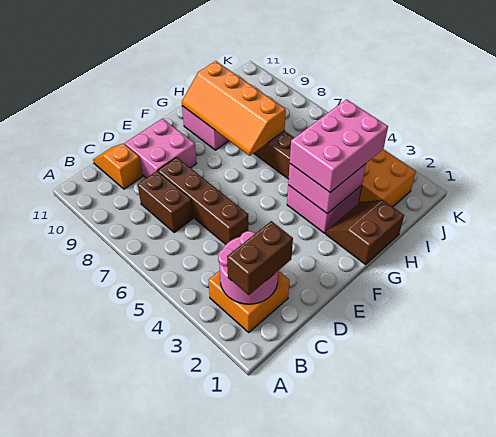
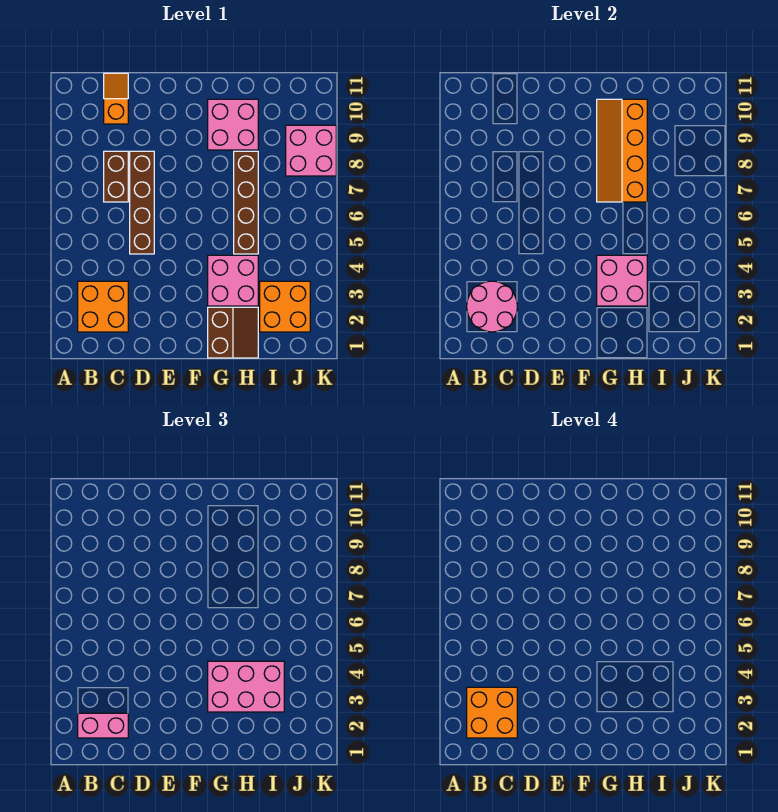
brown 1x2 brick [227,221,293,295] -> pink 1x2 brick [78,713,128,738]
none -> orange 2x2 brick [467,687,517,738]
pink 2x2 brick [125,119,197,178] -> pink 2x2 brick moved to [286,125,336,176]
brown 2x2 slope [326,200,404,264] -> brown 2x2 slope turned to [208,307,258,358]

